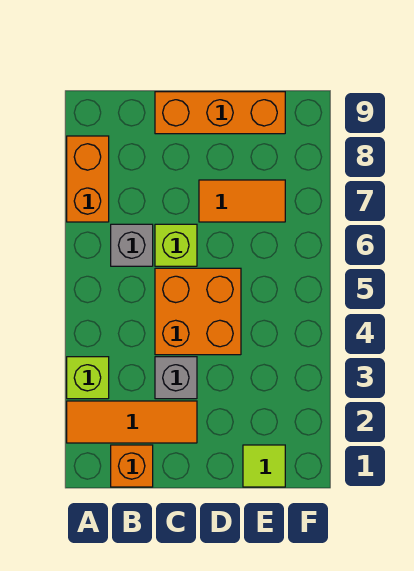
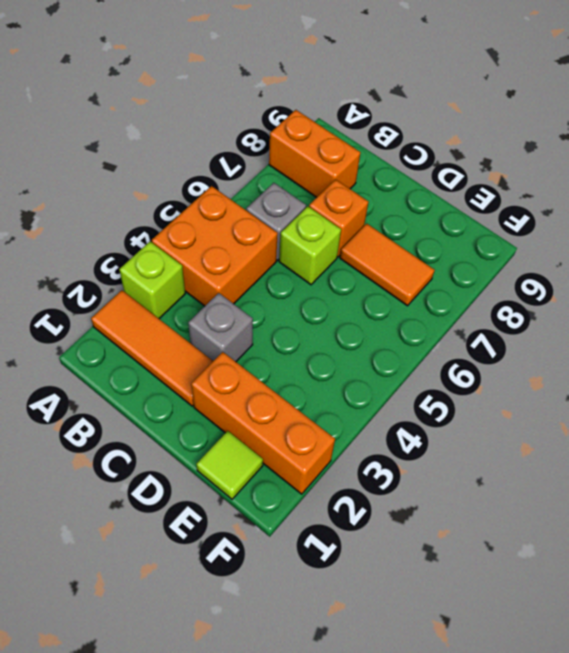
orange 1x2 brick [67,136,109,222] -> orange 1x2 brick turned to [269,110,361,197]
orange 1x1 brick [111,445,153,487] -> orange 1x1 brick moved to [309,179,368,257]
orange 2x2 brick [155,268,241,355] -> orange 2x2 brick moved to [152,186,278,306]
orange 1x3 brick [155,92,285,134] -> orange 1x3 brick moved to [191,352,335,494]

